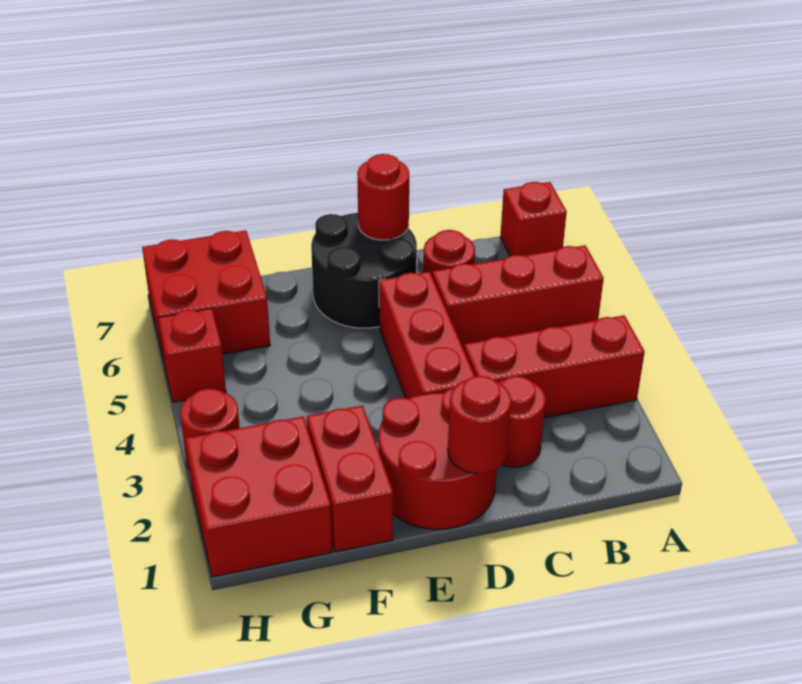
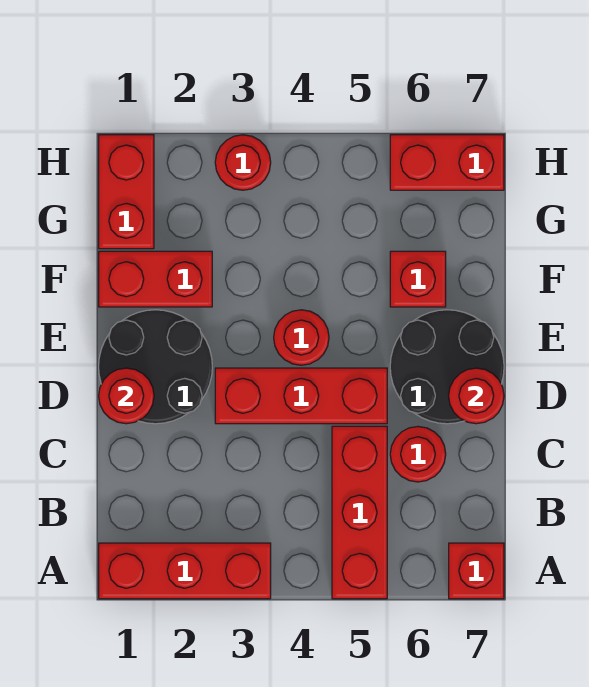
red 1x3 brick [464,315,645,418] -> red 1x3 brick turned to [99,543,271,599]
red 1x1 round brick [499,376,546,467] -> red 1x1 round brick moved to [274,310,329,365]
red 2x2 round brick [379,388,497,530] -> black 2x2 round brick [99,310,212,424]
red 2x2 brick [185,417,332,577] -> red 1x2 brick [99,135,154,249]
red 2x2 brick [142,230,270,360] -> red 1x2 brick [390,135,504,190]
red 1x1 brick [158,308,226,402] -> red 1x1 brick moved to [390,251,446,307]

